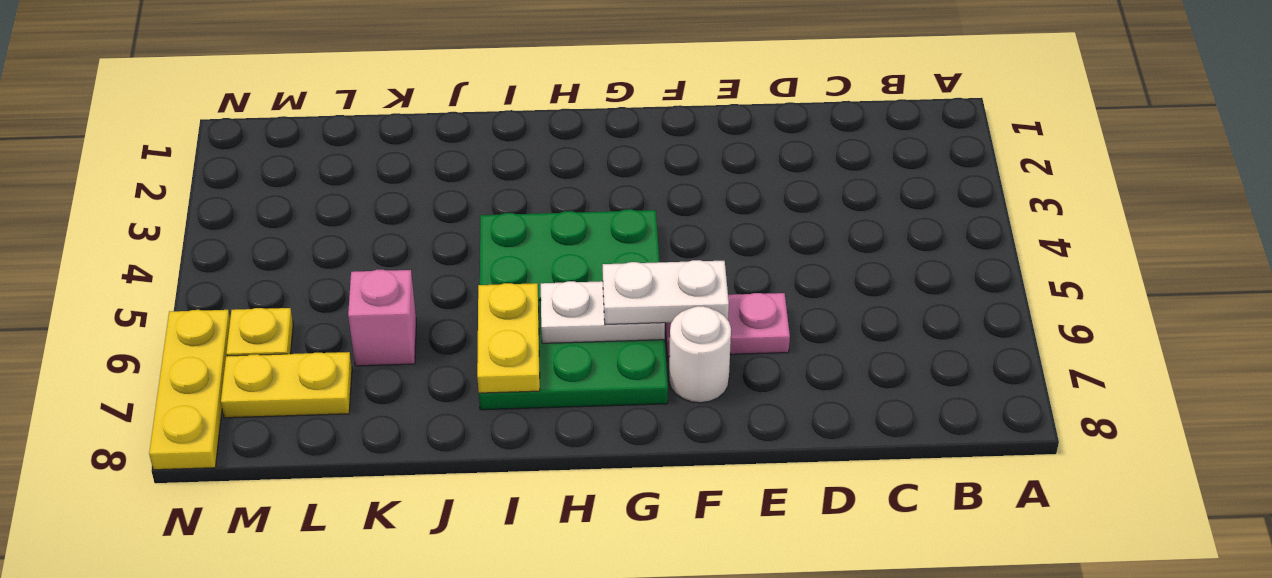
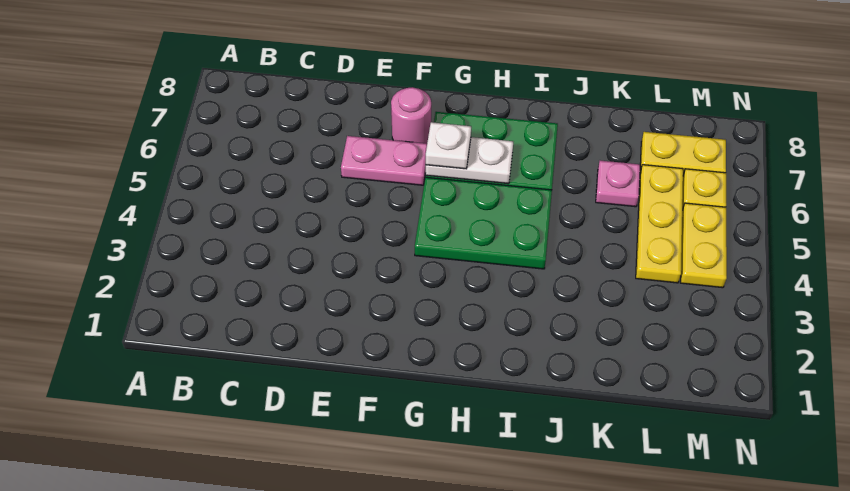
white 1x2 plate [603,260,729,325] -> white 1x1 plate [426,122,471,169]
white 1x1 round brick [669,306,731,403] -> pink 1x1 round brick [391,87,431,144]
yellow 1x2 plate [477,283,540,393] -> yellow 1x2 plate moved to [681,203,727,288]
pink 1x1 brick [348,270,416,366] -> pink 1x1 plate [596,161,640,207]
yellow 1x3 plate [149,310,230,470] -> yellow 1x3 plate moved to [636,165,683,283]

